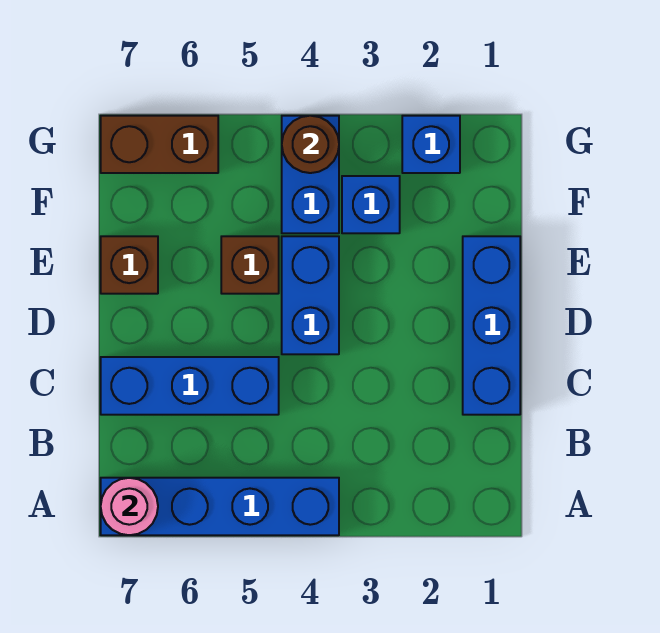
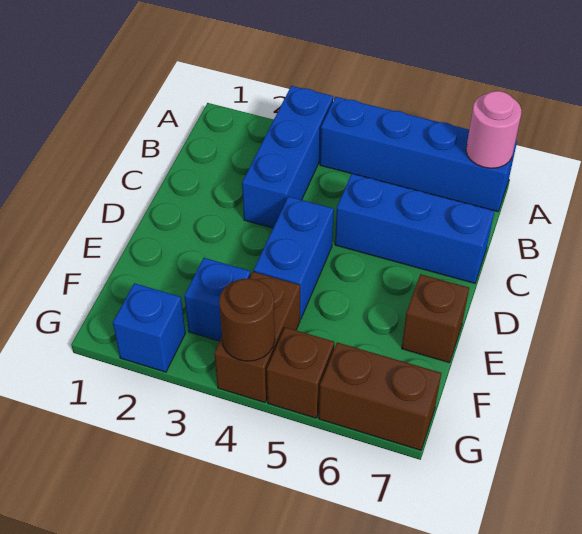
blue 1x3 brick [463,236,520,415] -> blue 1x3 brick moved to [242,86,333,228]
brown 1x1 brick [221,236,279,294] -> brown 1x1 brick moved to [267,327,334,418]
blue 1x2 brick [282,116,339,233] -> brown 1x2 brick [214,272,300,402]

